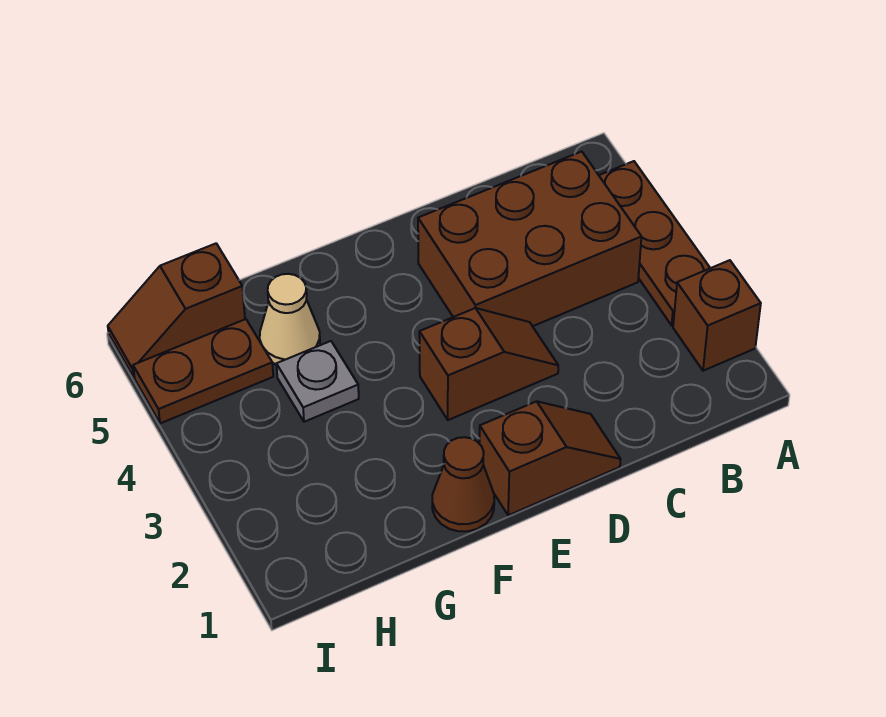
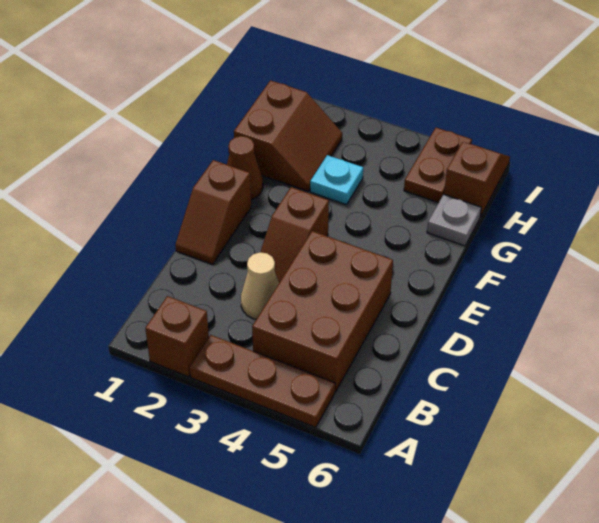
none -> brown 2x2 slope [234,80,342,191]
none -> cyan 1x1 plate [310,155,363,205]
grey 1x1 plate [276,341,359,422] -> grey 1x1 plate moved to [427,194,481,246]
tan 1x1 cone [260,274,320,364] -> tan 1x1 cone moved to [241,252,279,319]

